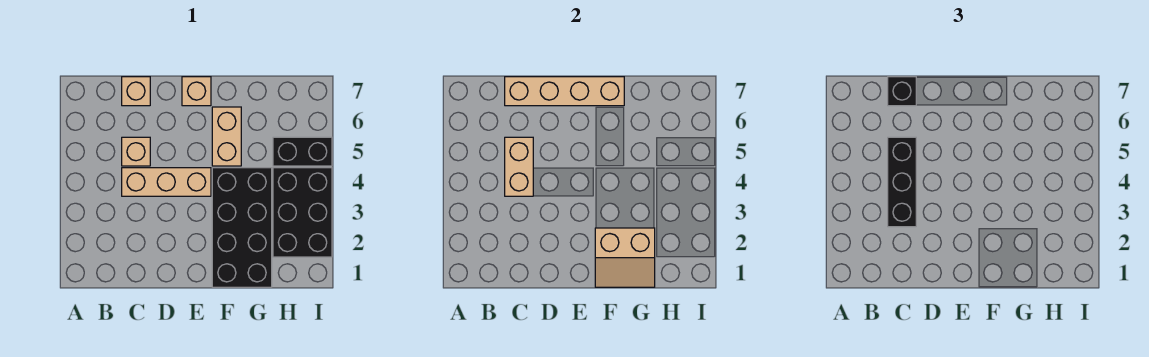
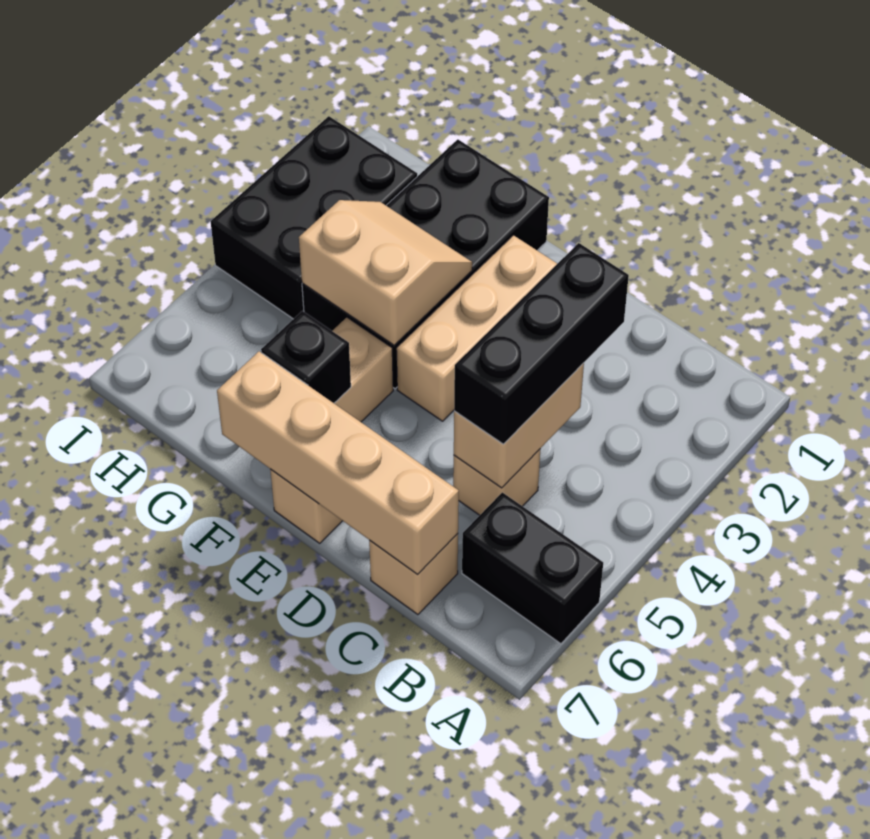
tan 1x3 brick [122,168,211,196] -> tan 1x3 brick turned to [397,235,557,421]
black 1x1 brick [888,77,916,106] -> black 1x1 brick moved to [261,311,351,403]
tan 2x2 slope [595,228,655,287] -> tan 2x2 slope moved to [299,200,472,345]
black 1x2 brick [273,137,332,166] -> black 1x2 brick moved to [462,492,603,644]

